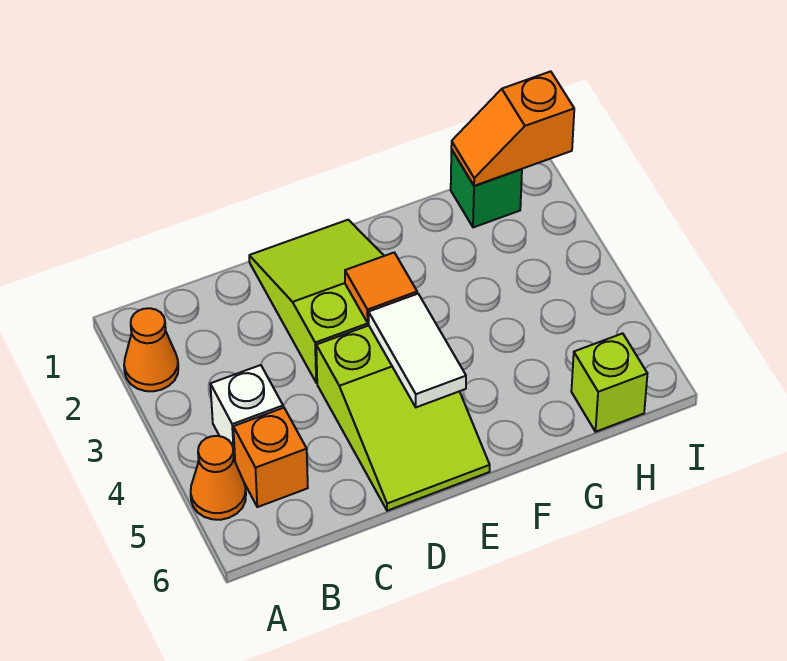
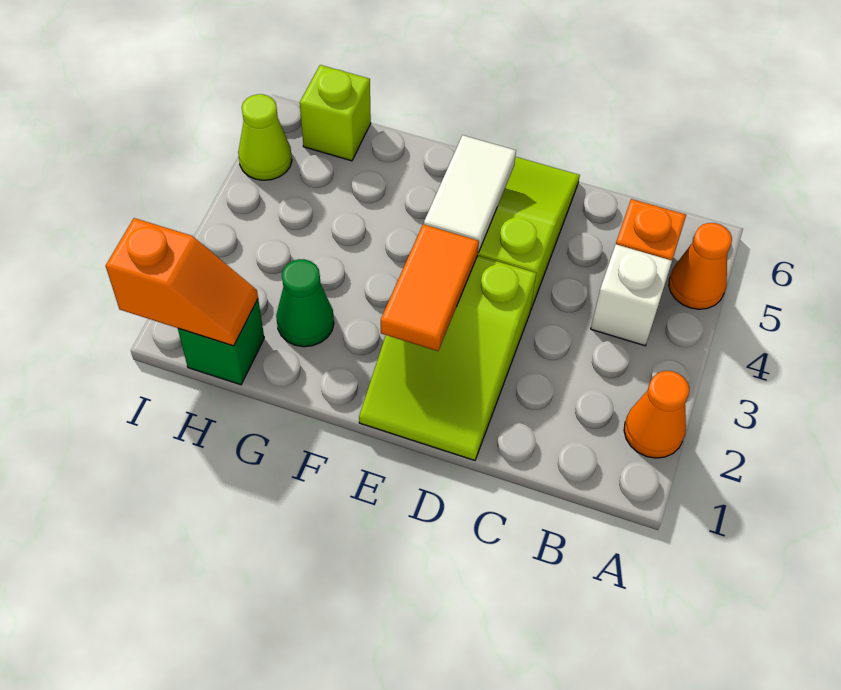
orange 1x1 tile [345,253,417,323] -> orange 1x2 tile [381,224,479,351]
none -> green 1x1 cone [276,259,334,347]
none -> lime 1x1 cone [238,94,292,180]

